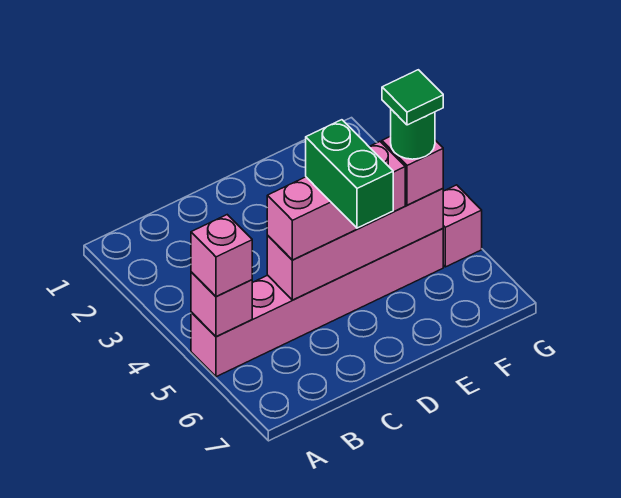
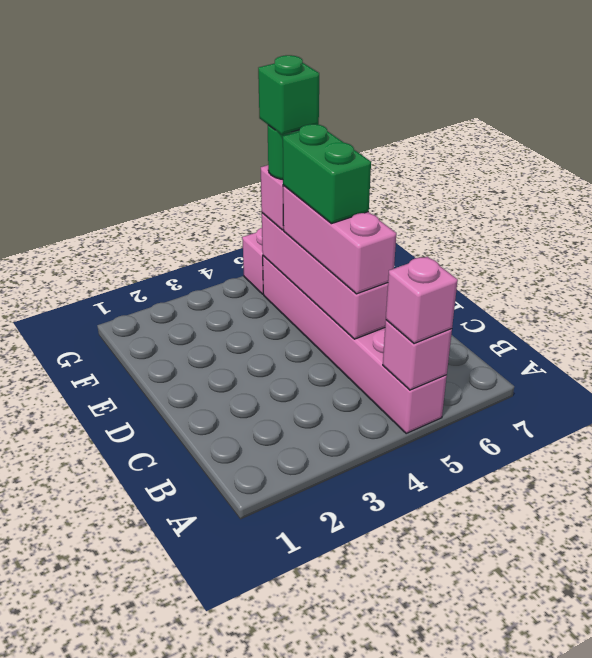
green 1x2 brick [306,120,393,228] -> green 1x2 brick turned to [283,124,371,224]
green 1x1 tile [382,70,443,125] -> green 1x1 brick [258,55,319,135]

